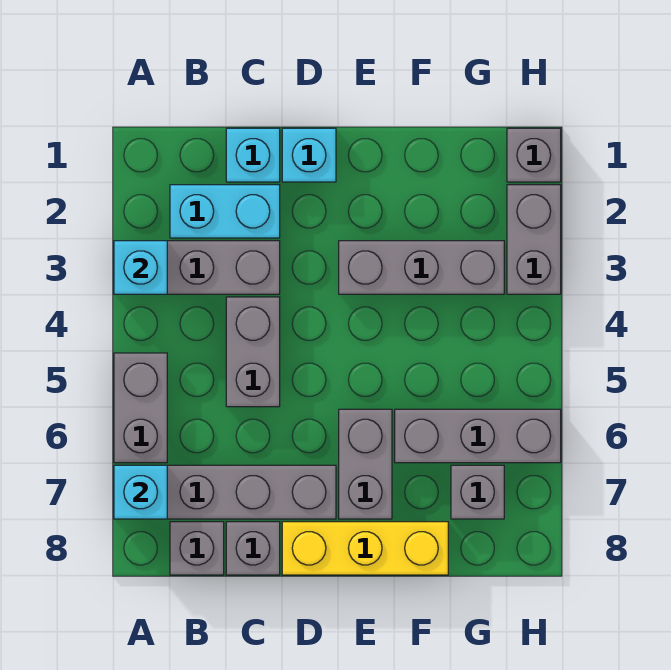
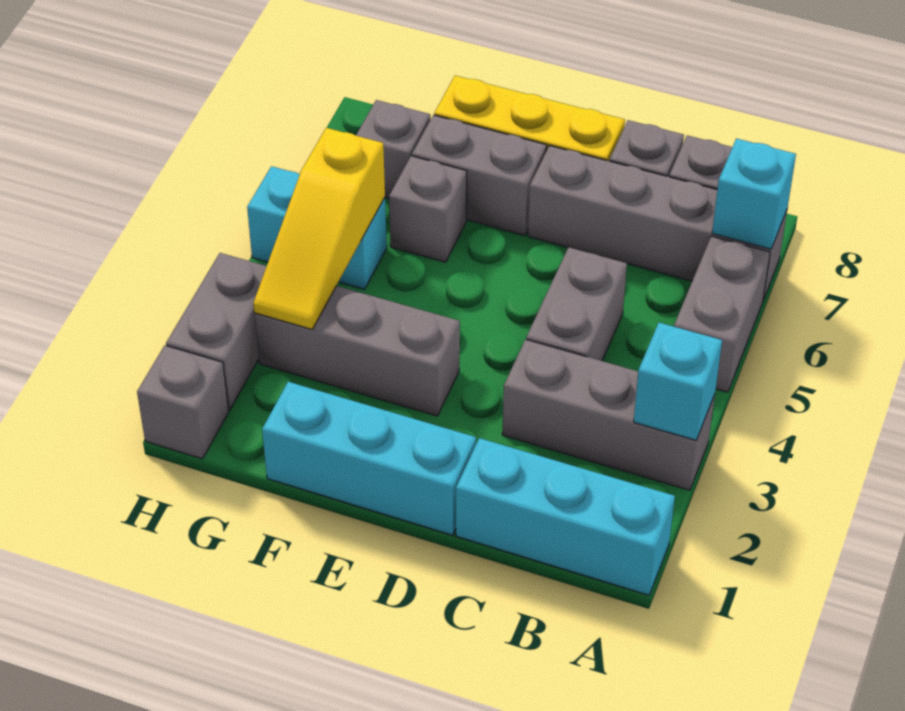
cyan 1x2 brick [170,185,280,238] -> cyan 1x2 brick moved to [247,166,387,290]
cyan 1x1 brick [226,128,280,182] -> cyan 1x3 brick [456,438,675,595]
cyan 1x1 brick [282,128,336,182] -> cyan 1x3 brick [262,382,476,535]
grey 1x2 brick [339,409,392,519] -> grey 1x2 brick turned to [412,115,547,236]
grey 1x3 brick [395,409,561,463] -> grey 1x1 brick [389,156,467,262]
none -> yellow 1x3 slope [253,128,385,329]

